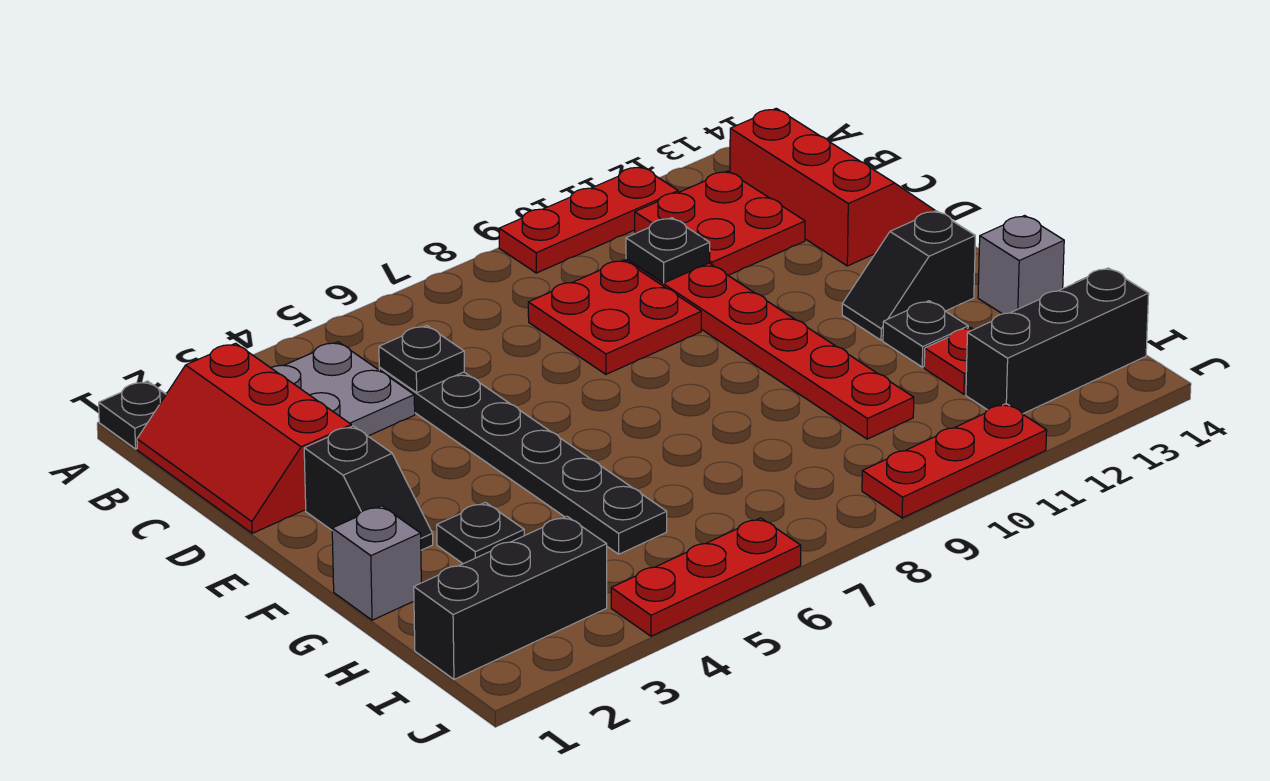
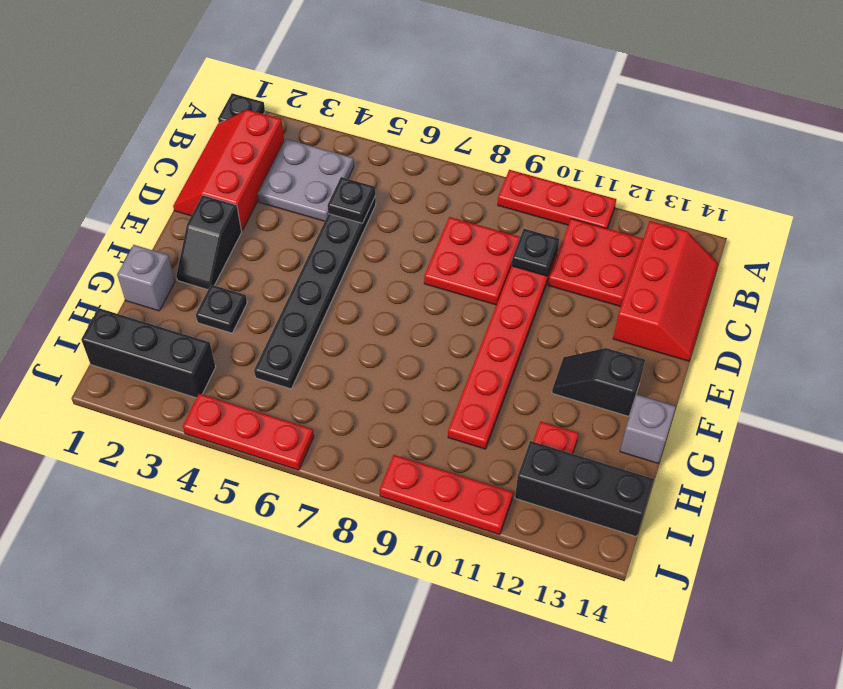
black 1x1 plate [883,301,968,367] -> none

